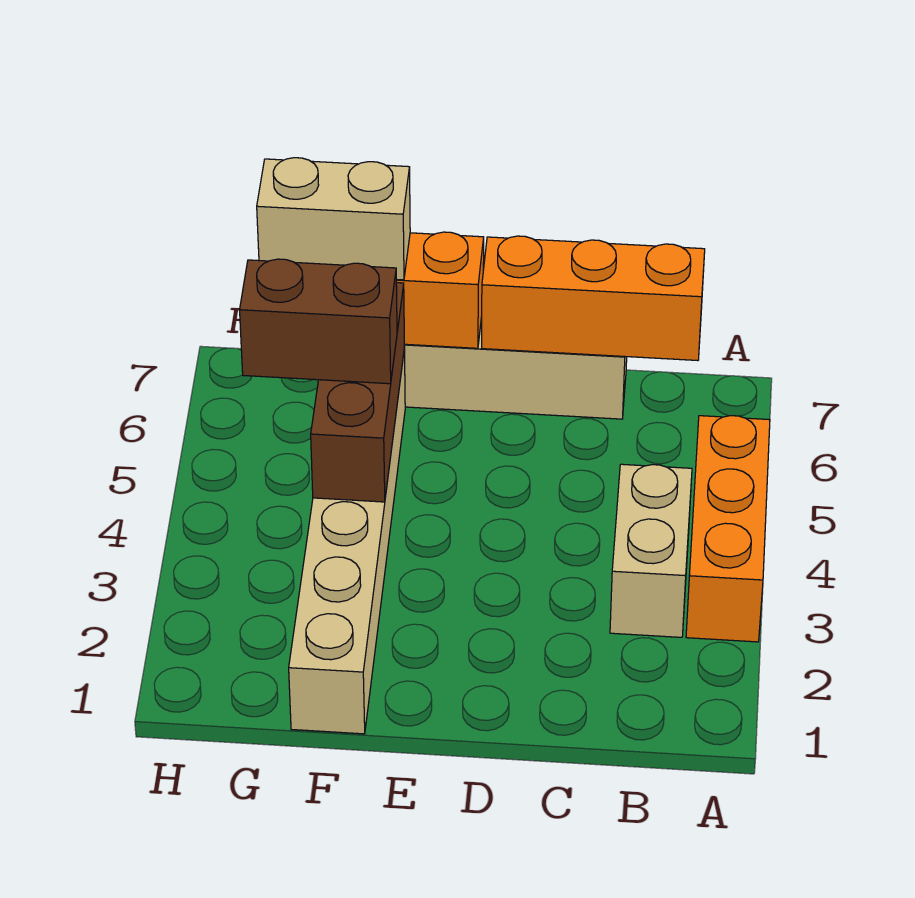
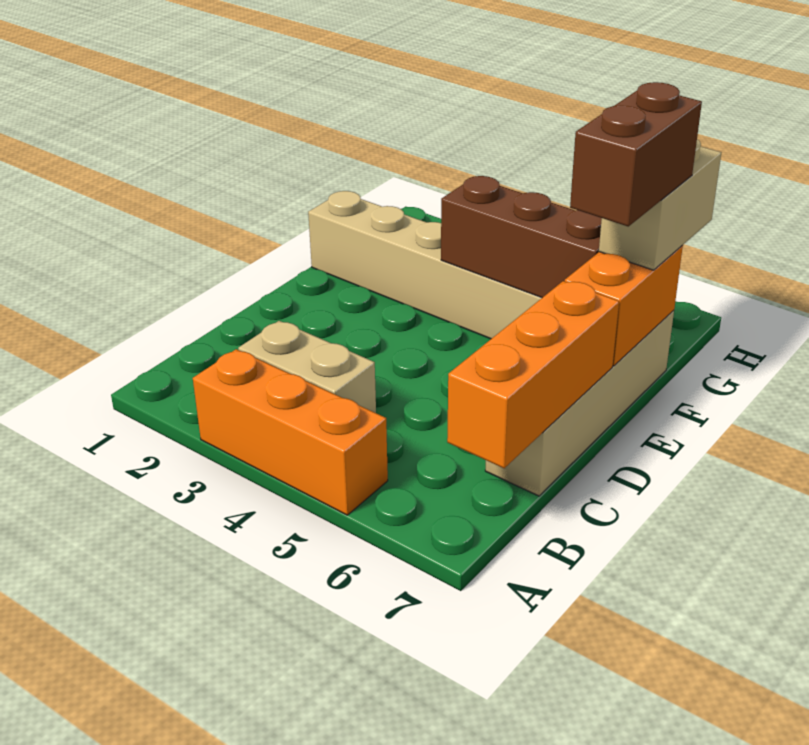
brown 1x2 brick [240,259,397,384] -> brown 1x2 brick moved to [570,82,702,226]

